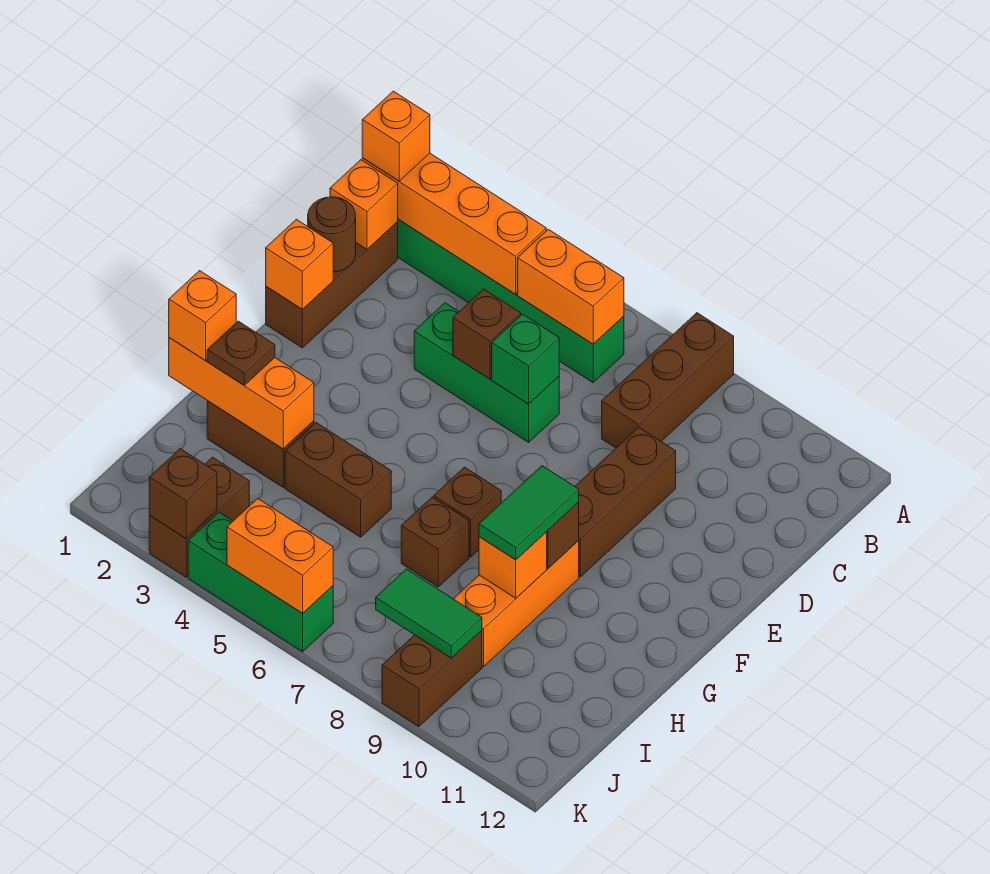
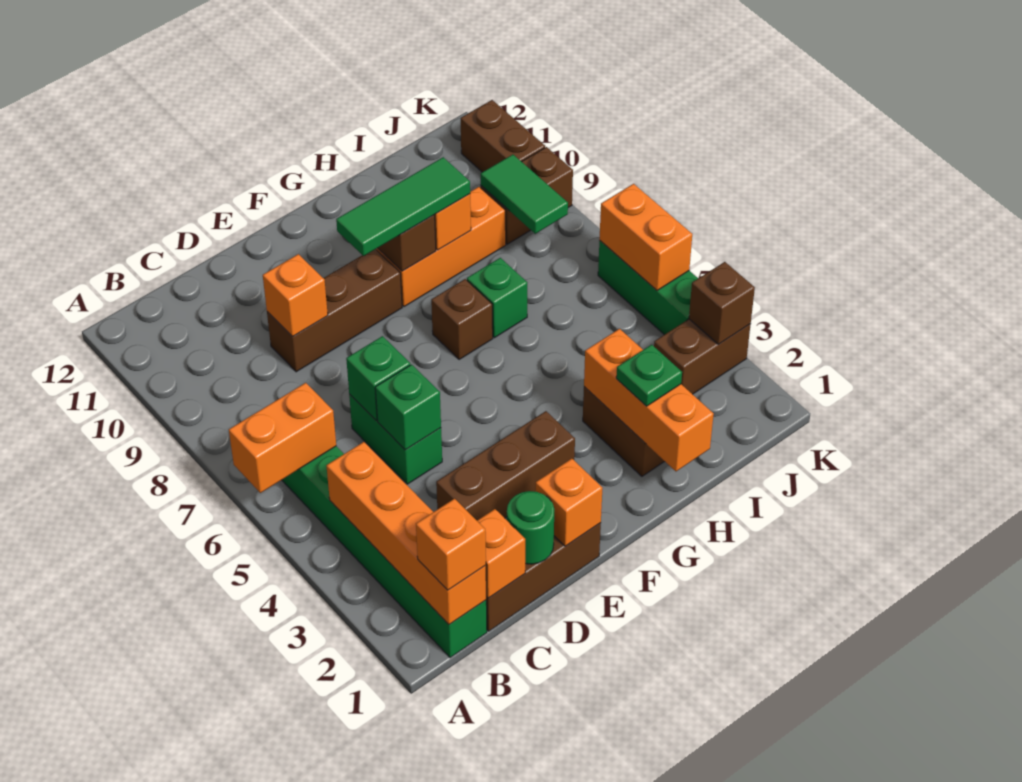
brown 1x3 brick [602,313,734,448] -> brown 1x3 brick moved to [436,411,575,520]
orange 1x2 brick [518,229,624,344] -> orange 1x2 brick turned to [229,383,336,493]
brown 1x1 round brick [308,197,356,272] -> green 1x1 round brick [507,491,554,564]
green 1x3 brick [414,303,559,442] -> green 1x2 brick [349,394,442,484]
brown 1x1 brick [453,289,521,379] -> green 1x1 brick [375,365,441,450]
green 1x2 tile [479,466,579,560] -> green 1x3 tile [336,157,470,256]
orange 1x1 brick [169,271,236,360] -> orange 1x1 brick moved to [263,254,328,337]
brown 1x1 plate [207,321,275,385] -> green 1x1 plate [616,345,682,406]
brown 1x2 brick [285,422,391,537] -> brown 1x2 brick moved to [461,100,545,172]
brown 1x1 brick [401,497,469,587] -> green 1x1 brick [467,258,527,338]

